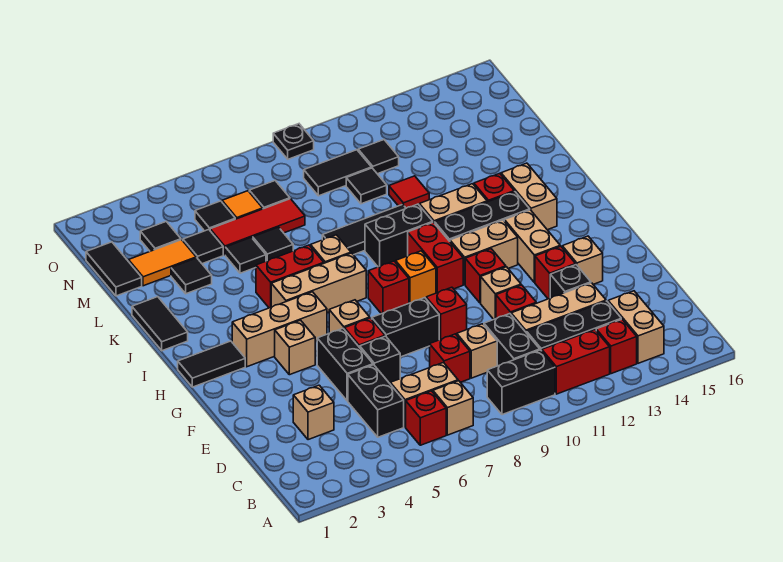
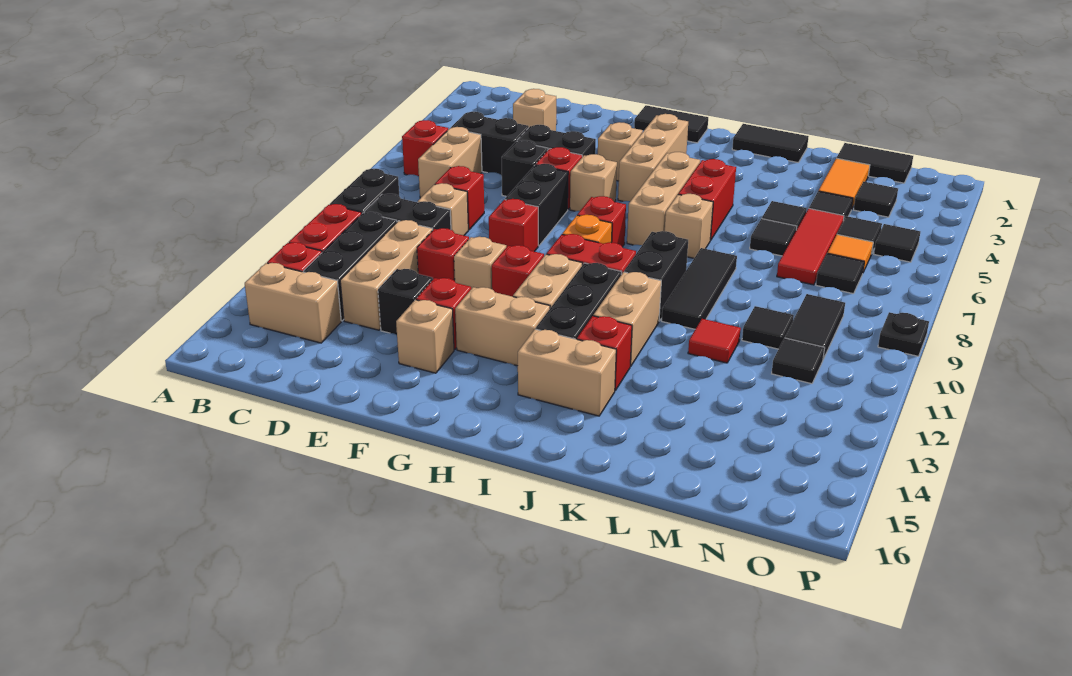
tan 1x1 brick [433,381,473,435] -> none
black 1x2 tile [178,341,245,387] -> black 1x2 tile turned to [634,105,708,143]
black 1x1 tile [171,258,212,294] -> black 1x1 tile moved to [874,224,920,262]

